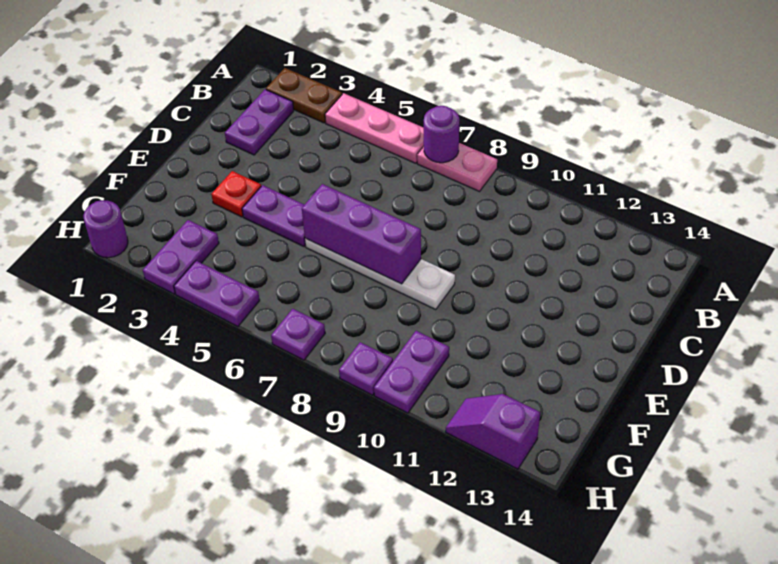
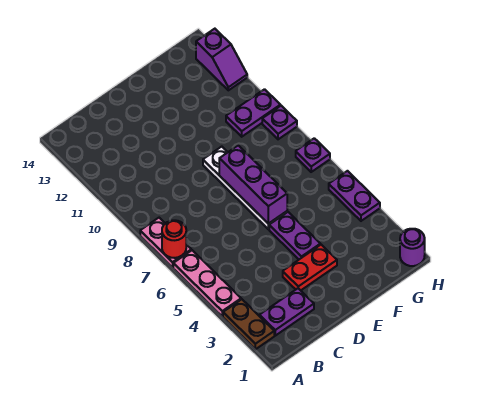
purple 1x1 round brick [424,106,459,163] -> red 1x1 round brick [162,220,186,258]
red 1x1 plate [211,171,261,217] -> red 1x2 plate [283,245,337,290]
purple 1x2 plate [143,220,219,294] -> none

